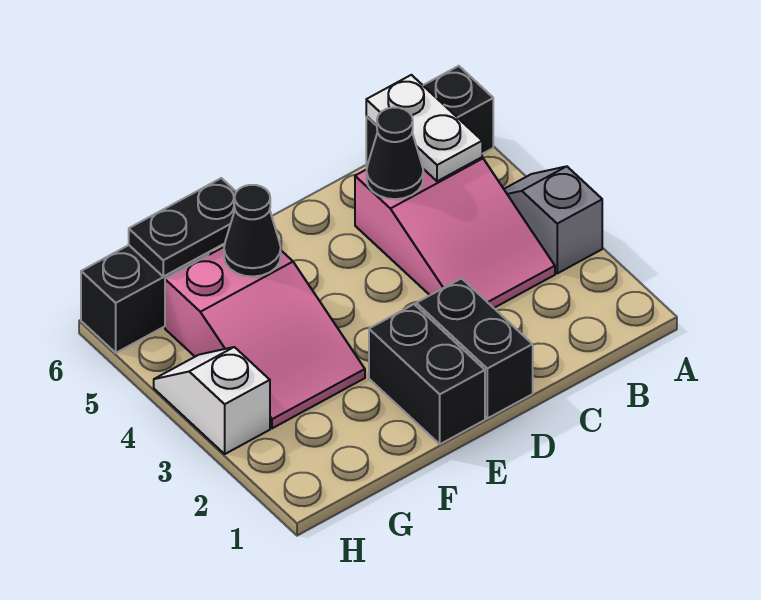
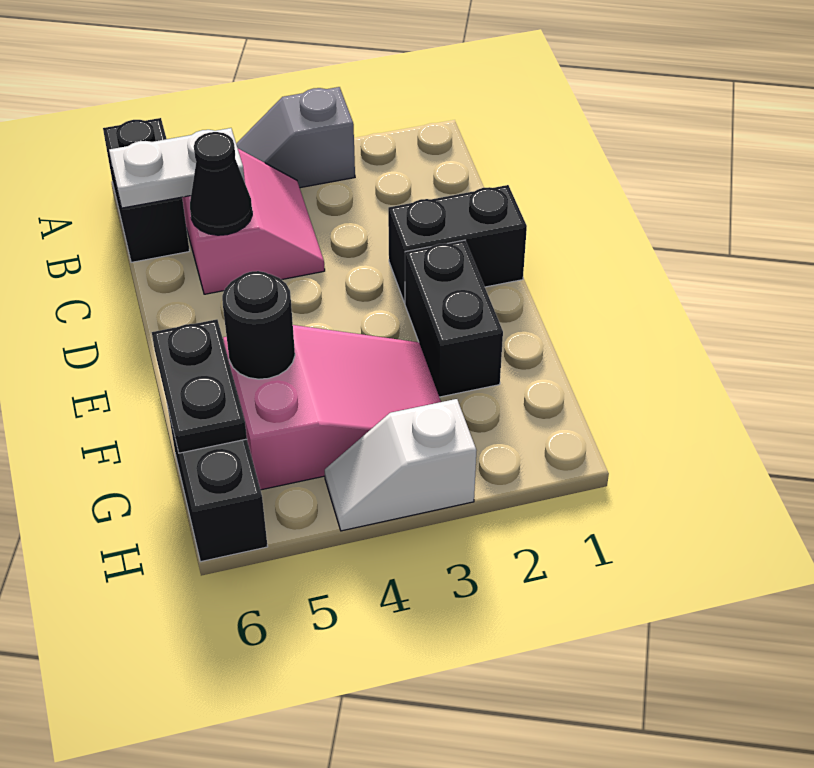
pink 2x3 slope [355,157,555,308] -> pink 2x2 slope [182,149,325,294]
black 1x2 brick [369,304,485,444] -> black 1x2 brick turned to [405,240,503,397]
black 1x1 cone [224,185,281,277] -> black 1x1 round brick [222,271,295,379]

